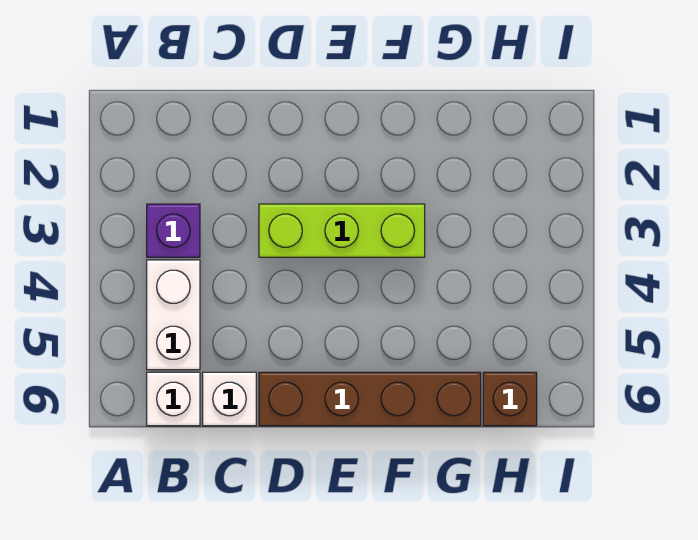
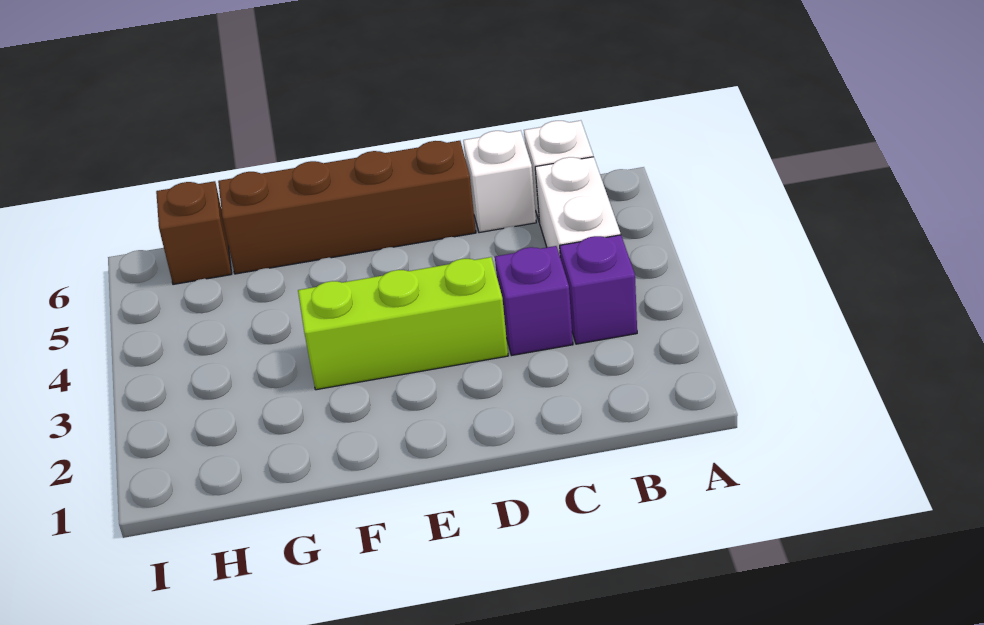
none -> purple 1x1 brick [495,246,573,355]

